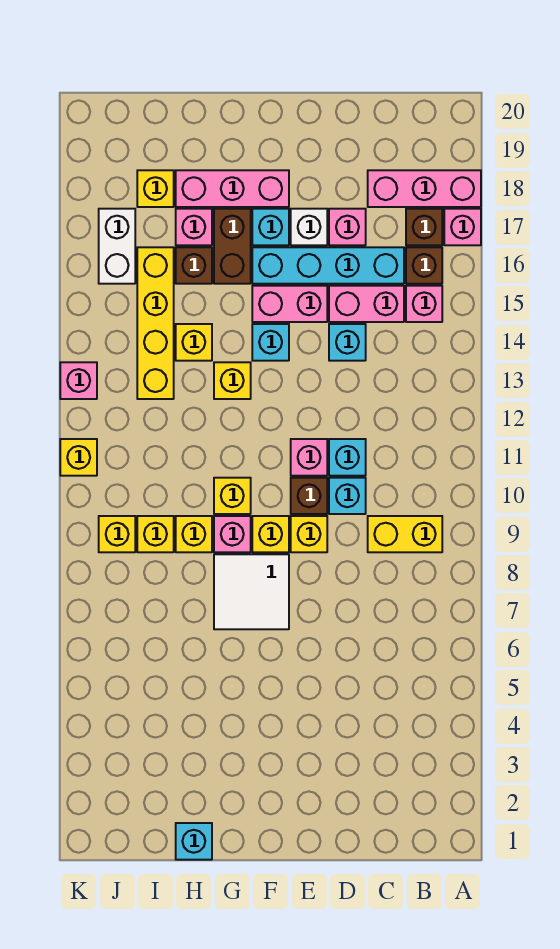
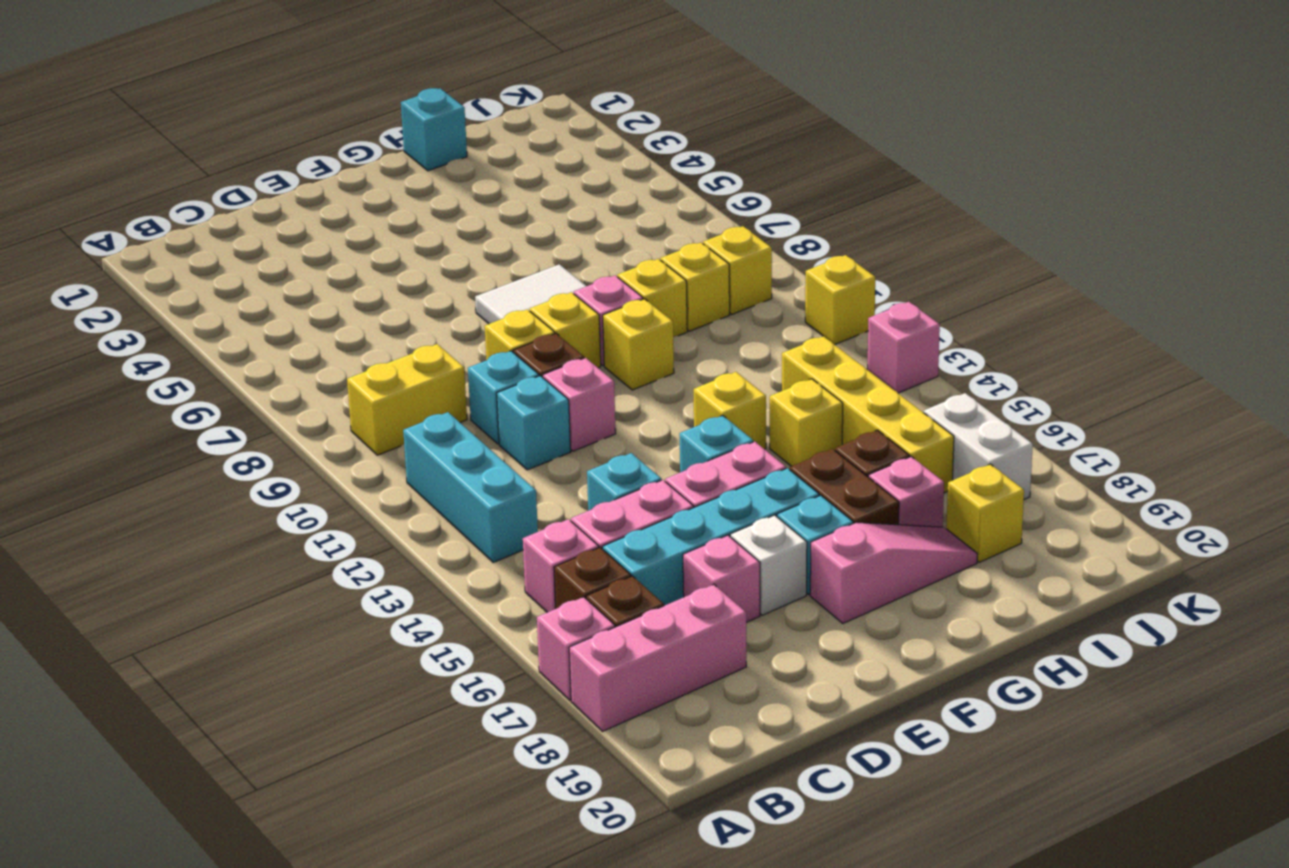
none -> cyan 1x3 brick [403,412,538,562]
pink 1x3 brick [176,170,289,207] -> pink 1x3 slope [810,522,978,623]

